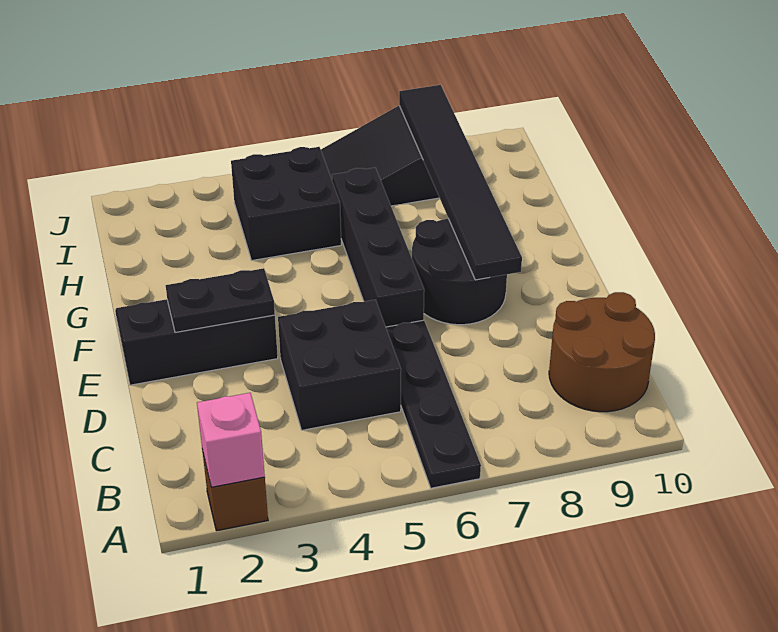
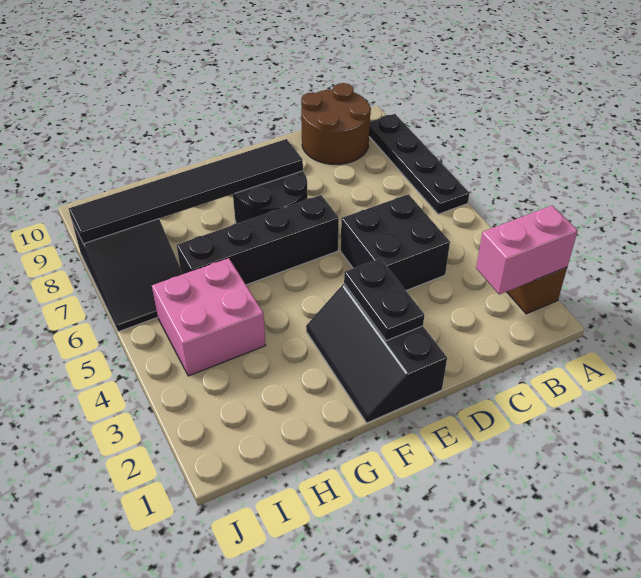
pink 1x1 brick [197,393,265,487] -> pink 1x2 brick [476,206,578,294]
black 1x4 plate [386,320,481,488] -> black 1x4 plate turned to [369,114,469,214]
black 2x2 brick [231,147,341,260] -> pink 2x2 brick [152,258,266,376]

